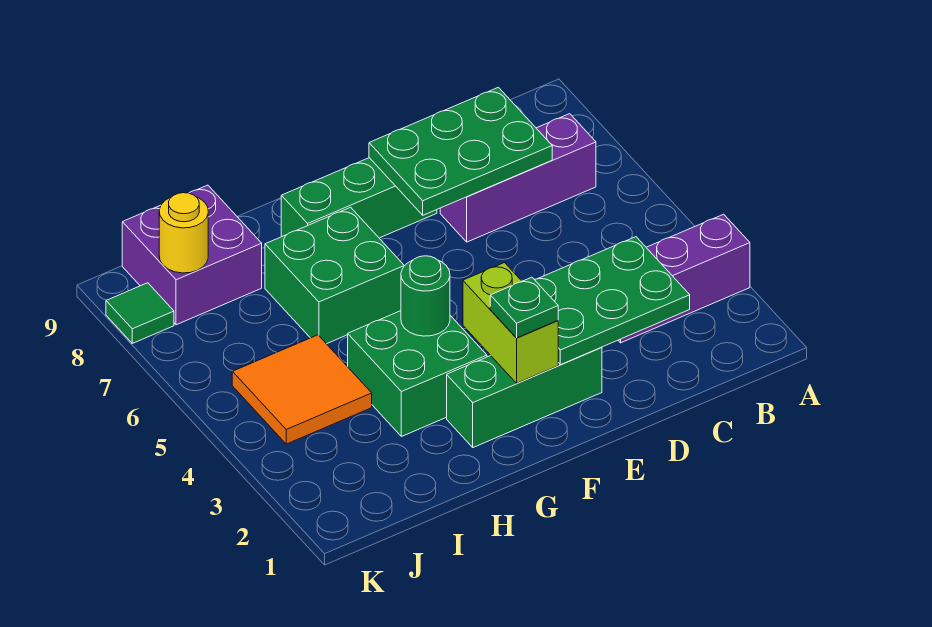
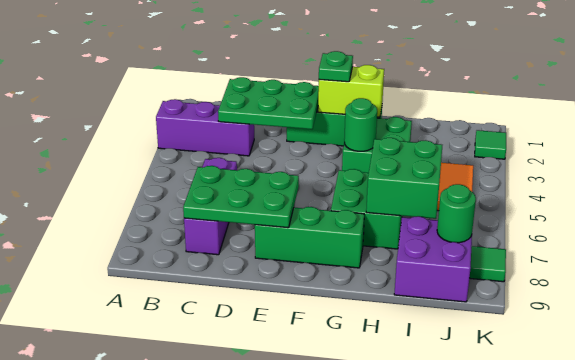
purple 1x3 brick [440,114,596,242] -> purple 1x3 brick turned to [184,158,237,255]
lime 1x2 brick [463,263,558,383] -> lime 1x2 brick turned to [318,65,384,117]
none -> green 2x2 brick [366,138,442,219]
yellow 1x1 round brick [159,193,208,273] -> green 1x1 round brick [437,184,476,243]
none -> green 1x1 tile [475,130,506,159]

